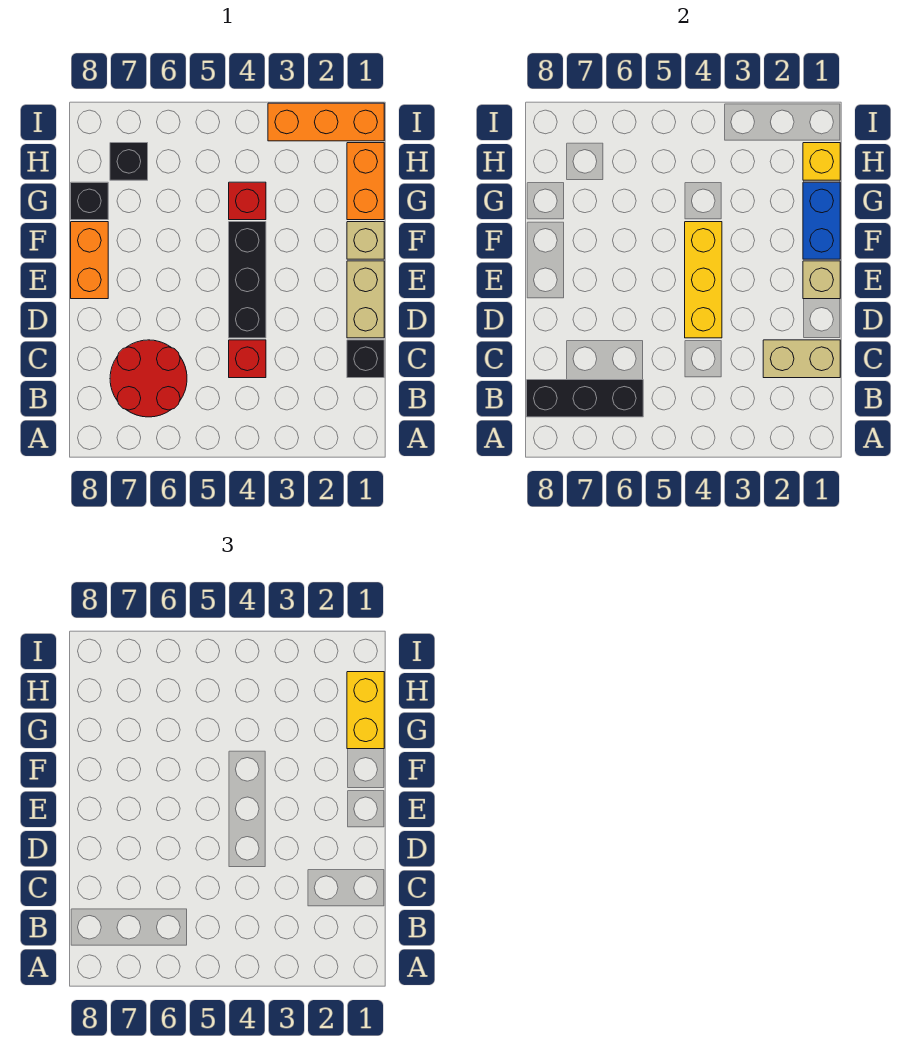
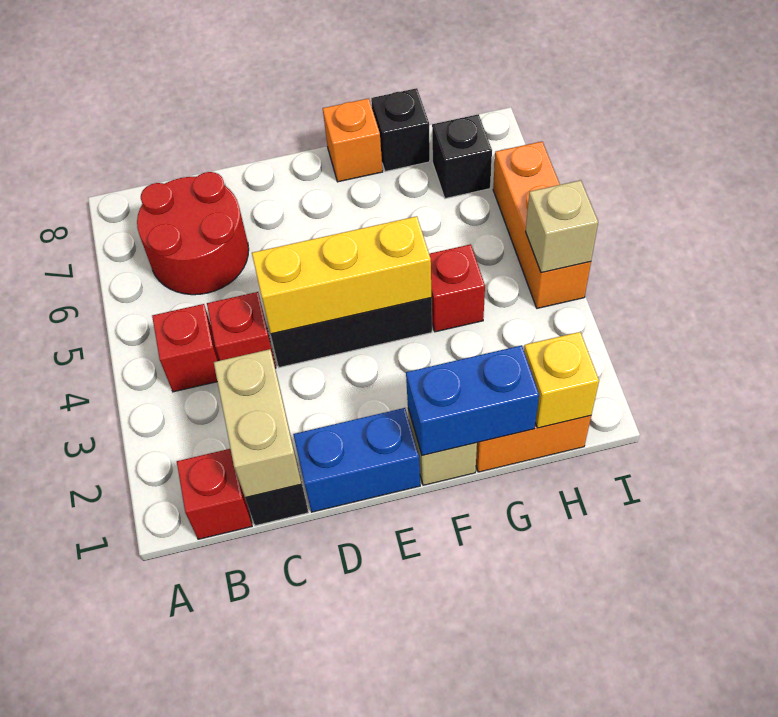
none -> red 1x1 brick [177,449,252,539]
none -> red 1x1 brick [152,304,219,392]
black 1x3 brick [527,380,643,417] -> none
tan 1x2 brick [347,261,384,338] -> blue 1x2 brick [293,408,420,512]
tan 1x1 brick [803,261,840,299] -> tan 1x1 brick moved to [526,180,598,273]
orange 1x2 brick [71,222,108,299] -> orange 1x1 brick [323,98,383,182]
yellow 1x2 brick [347,672,384,749] -> none
orange 1x3 brick [268,103,384,141] -> orange 1x3 brick moved to [493,141,591,308]

